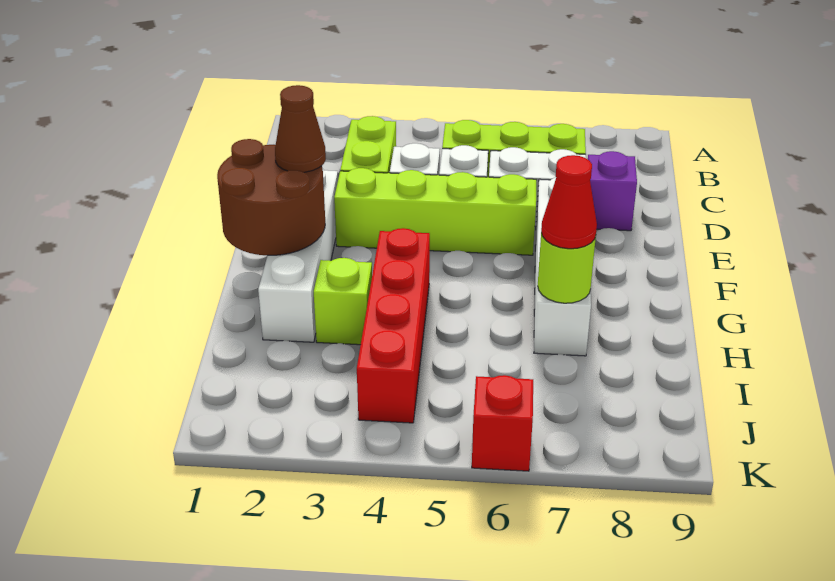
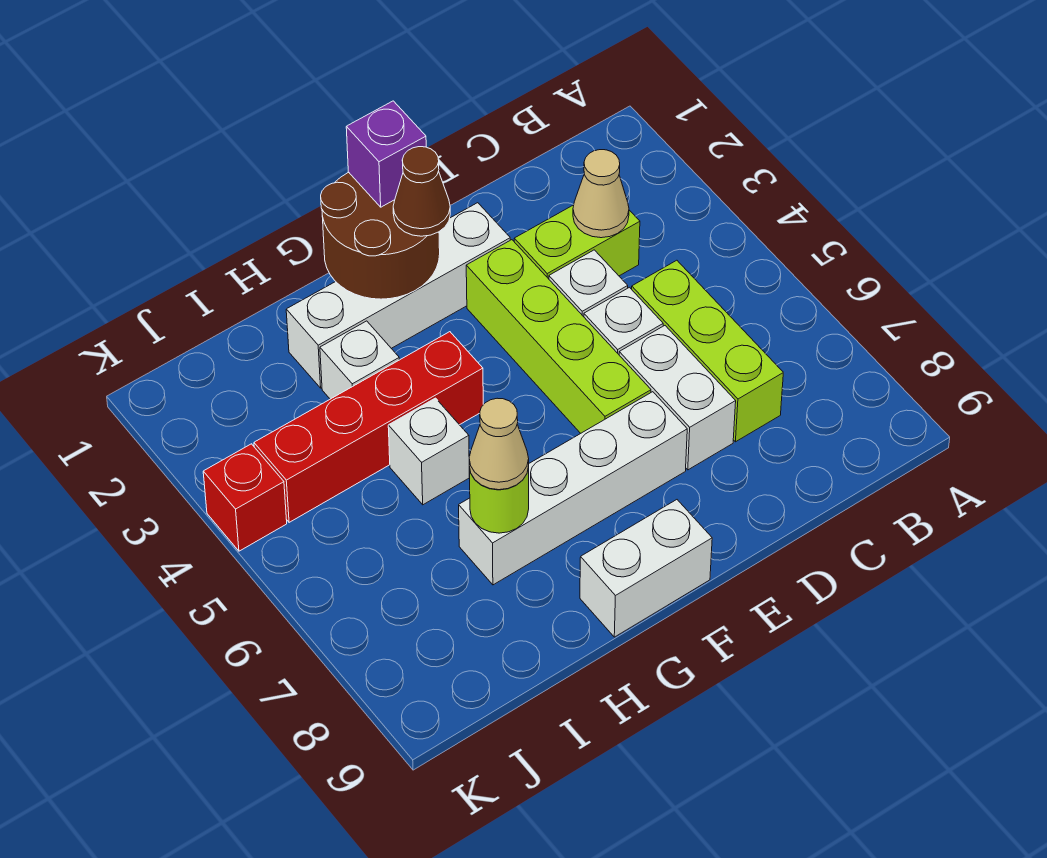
none -> tan 1x1 cone [573,150,629,238]
purple 1x1 brick [588,151,637,231] -> purple 1x1 brick moved to [346,101,426,207]
none -> white 1x2 brick [580,500,712,637]
lime 1x1 brick [314,258,372,345] -> white 1x1 brick [320,321,399,399]
none -> white 1x1 brick [388,398,469,505]
red 1x1 cone [541,155,597,249] -> tan 1x1 cone [469,398,529,490]
red 1x1 brick [472,375,533,471] -> red 1x1 brick moved to [203,444,287,551]

